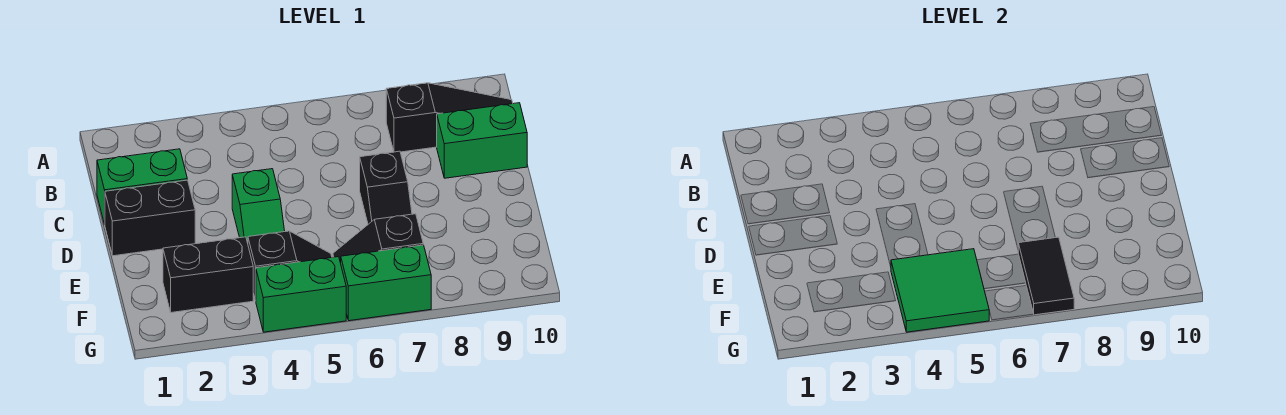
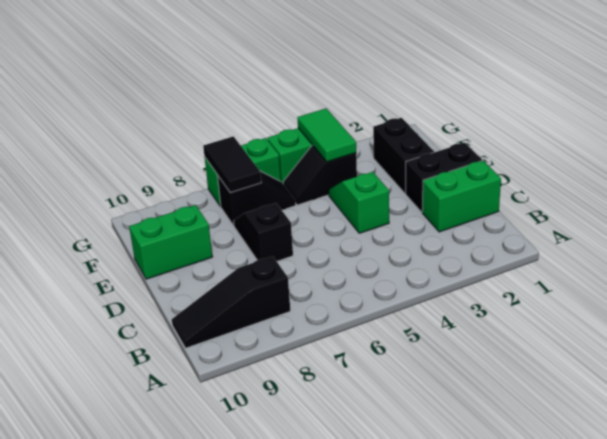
green 1x2 brick [437,103,527,178] -> green 1x2 brick moved to [129,205,212,279]
black 1x2 brick [163,237,253,313] -> black 1x2 brick turned to [373,118,434,193]
green 2x2 tile [891,249,989,332] -> green 1x2 tile [297,108,356,162]

